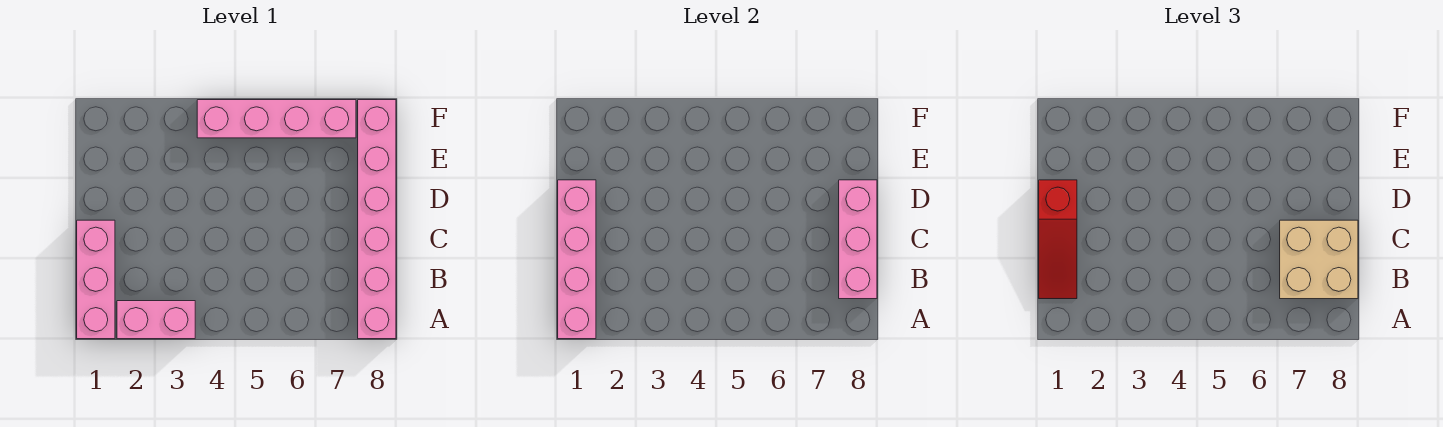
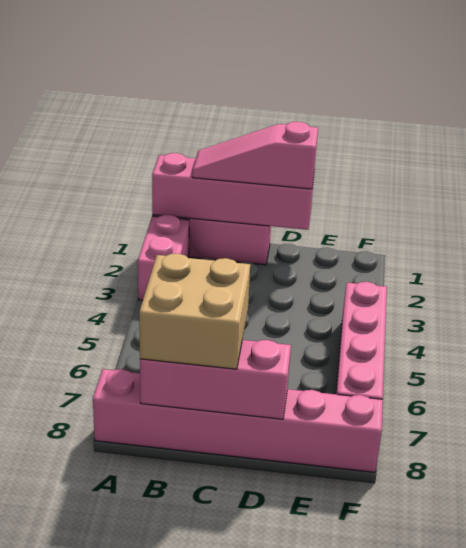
red 1x3 slope [1039,180,1077,299] -> pink 1x3 slope [192,122,318,189]

